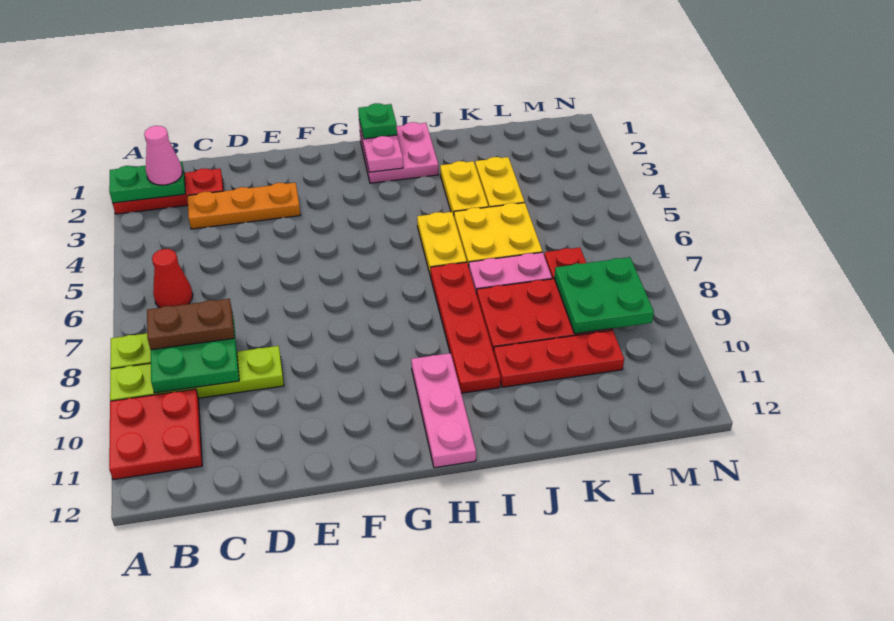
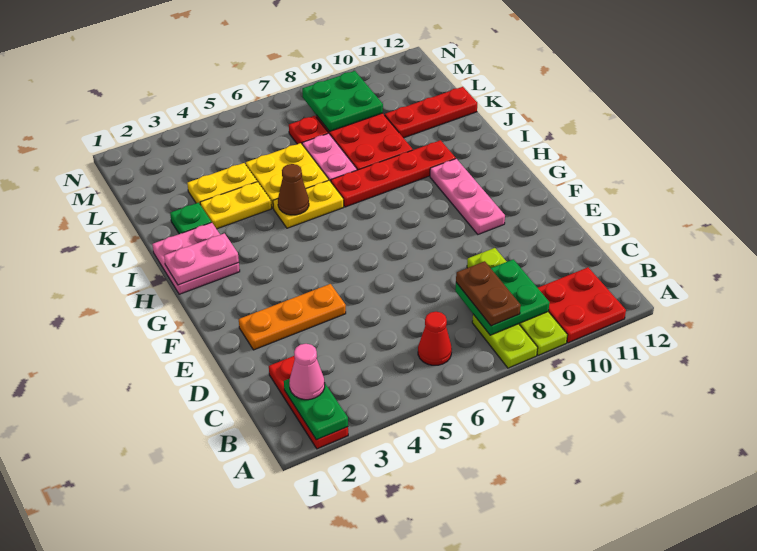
orange 1x3 plate [187,183,300,229] -> orange 1x3 plate turned to [239,284,346,350]
green 1x1 plate [358,103,397,139] -> green 1x1 plate moved to [170,203,211,234]
pink 1x3 plate [411,353,476,468] -> pink 1x3 plate turned to [430,159,505,234]
none -> brown 1x1 cone [278,164,309,215]
red 1x3 plate [494,330,624,387] -> red 1x3 plate turned to [385,87,477,138]

